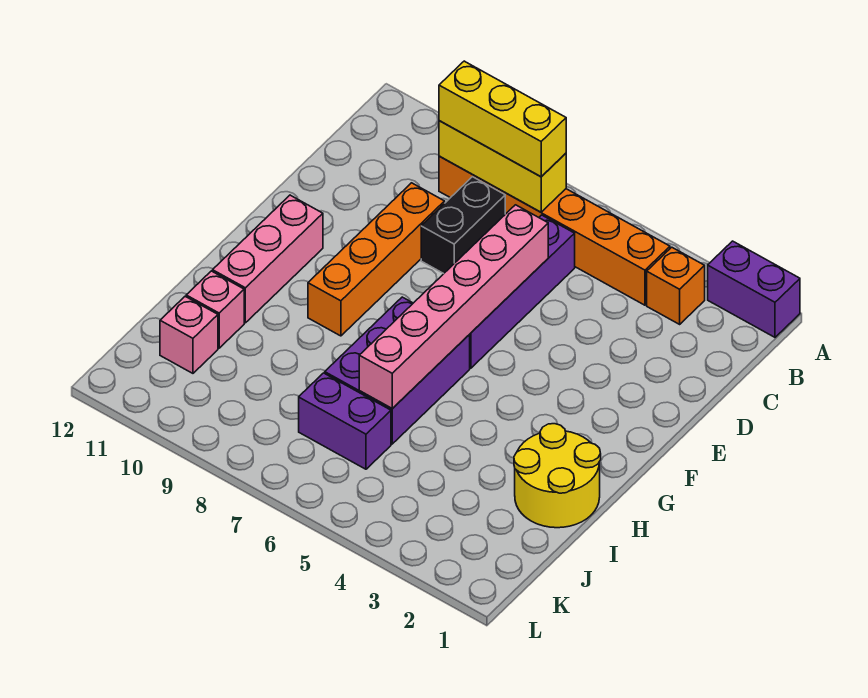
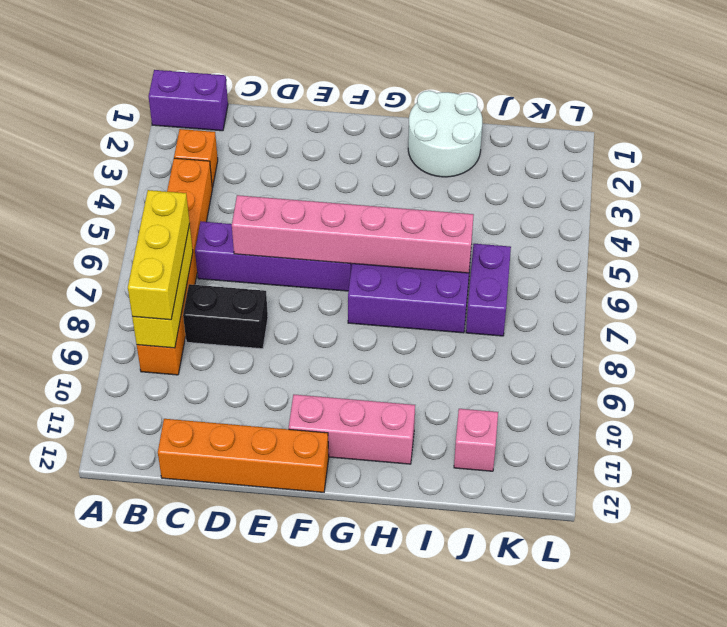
purple 1x2 brick [708,241,800,337] -> purple 1x2 brick turned to [149,70,228,131]
orange 1x4 brick [308,183,445,336] -> orange 1x4 brick moved to [158,419,329,492]
yellow 2x2 round brick [514,424,601,528] -> white 2x2 round brick [408,91,482,177]
pink 1x1 brick [186,271,244,348] -> none

